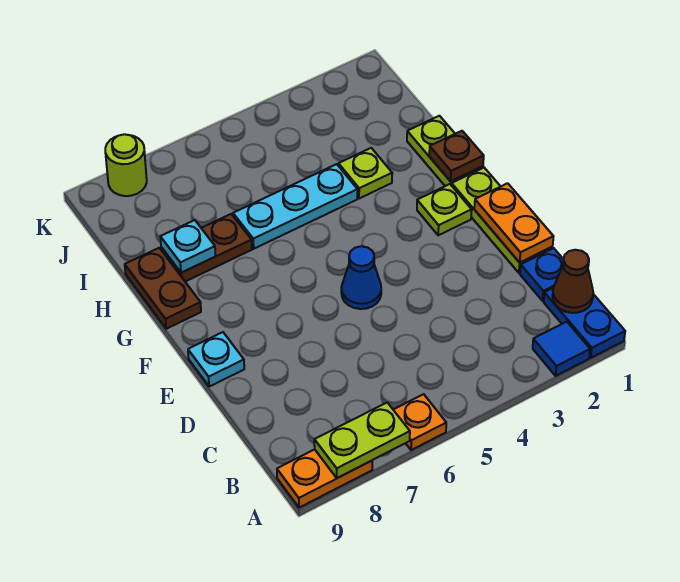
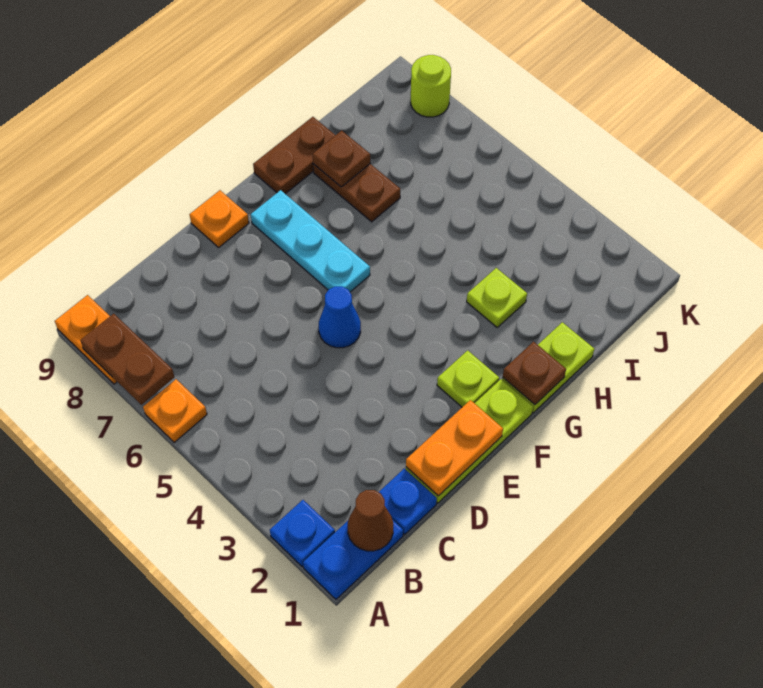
blue 1x1 tile [533,322,590,376] -> blue 1x1 plate [270,500,335,567]
lime 1x2 plate [314,403,410,478] -> brown 1x2 plate [80,314,174,405]
cyan 1x1 plate [188,332,244,387] -> orange 1x1 plate [190,190,249,247]
cyan 1x3 plate [233,164,358,249] -> cyan 1x3 plate moved to [251,190,370,292]
cyan 1x1 plate [160,220,216,273] -> brown 1x1 plate [312,131,370,187]

